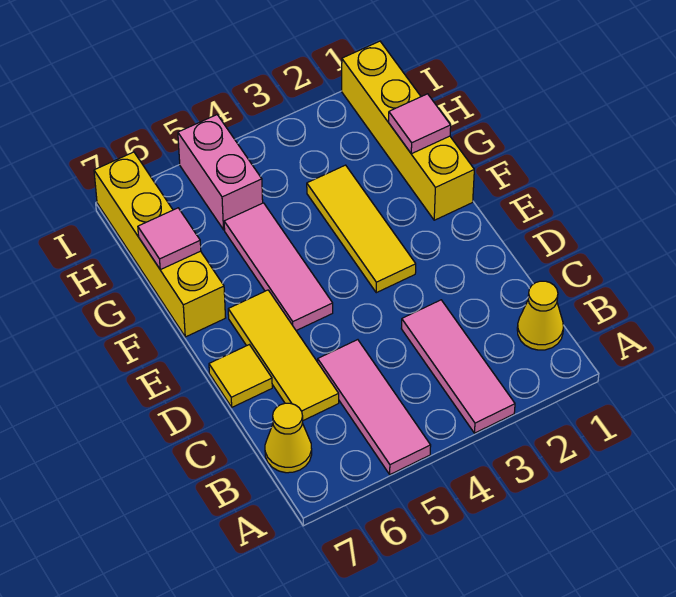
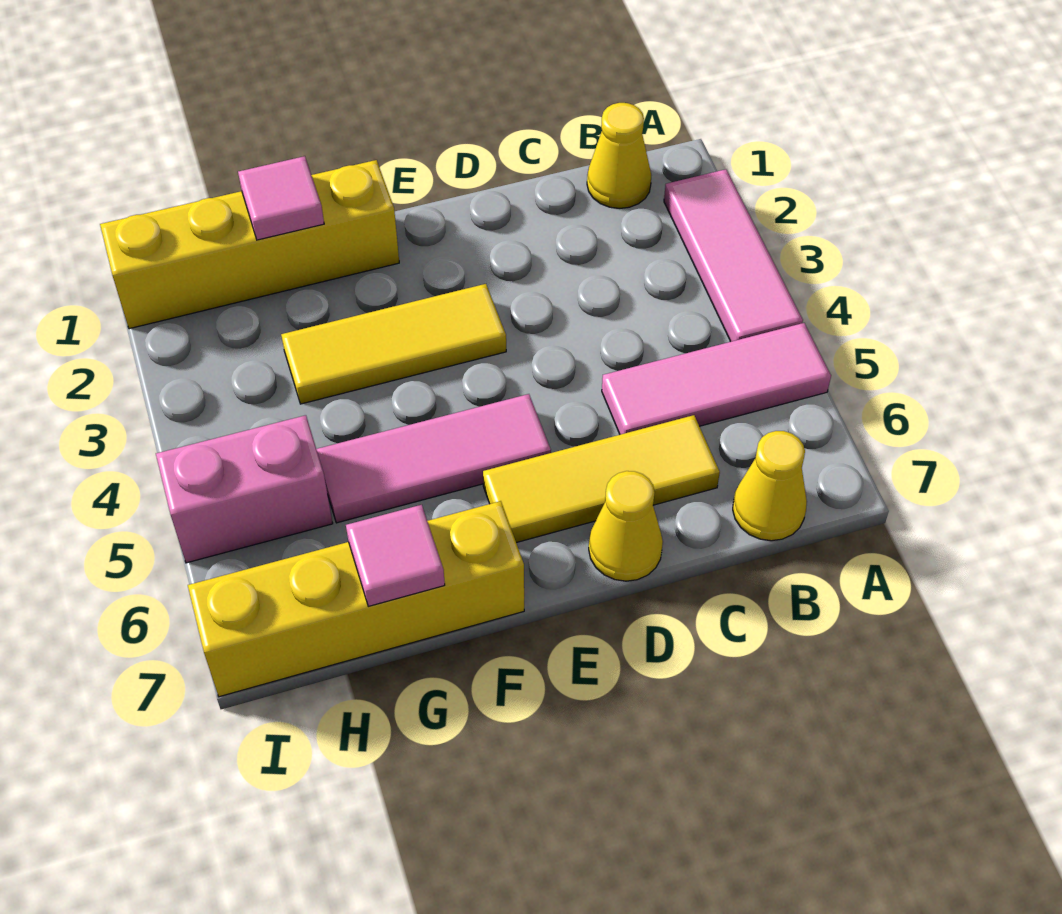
pink 1x3 tile [401,300,515,433] -> pink 1x3 tile turned to [664,169,803,342]
yellow 1x1 tile [209,345,272,407] -> yellow 1x1 cone [589,471,663,581]

